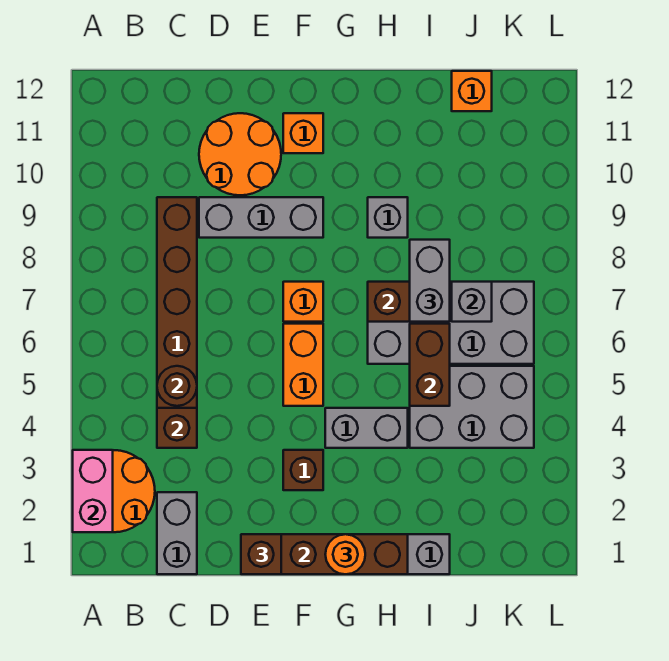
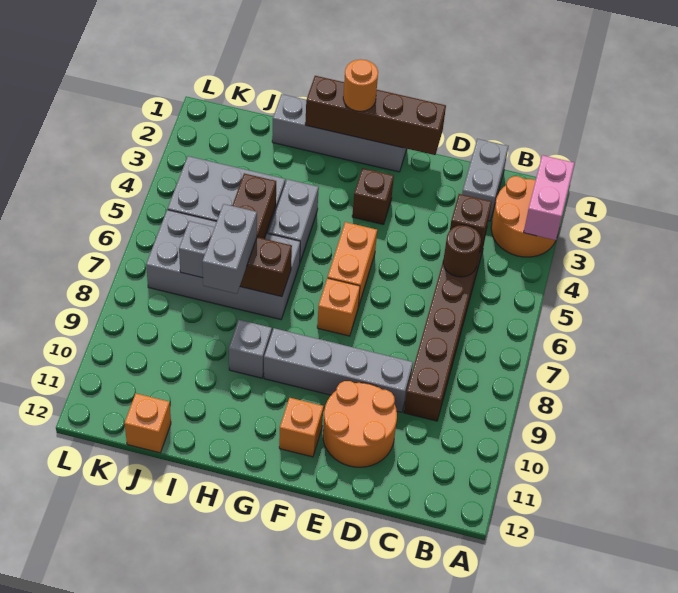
grey 1x3 brick [199,197,323,238] -> grey 1x4 brick [264,328,413,412]
brown 1x1 brick [241,534,281,574] -> none
grey 1x2 brick [325,408,408,448] -> grey 1x2 brick turned to [269,179,319,262]

